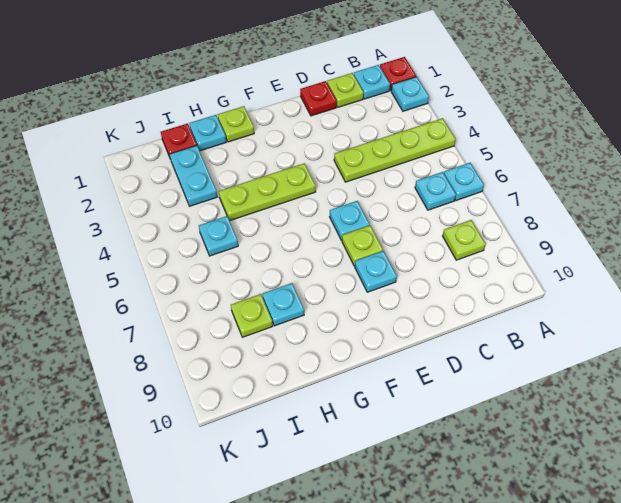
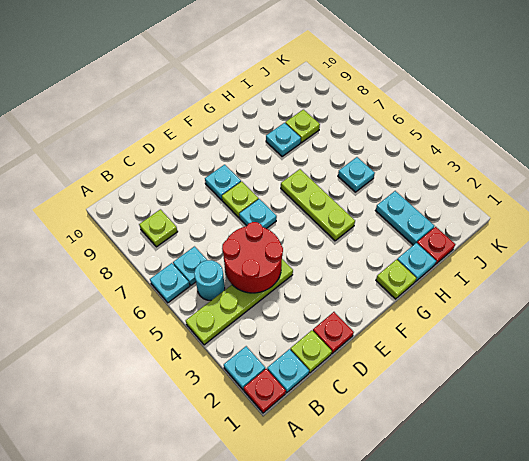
none -> cyan 1x1 round brick [194,260,225,300]
none -> red 2x2 round brick [222,222,283,293]
lime 1x3 plate [218,163,316,221] -> lime 1x3 plate turned to [281,169,355,241]

